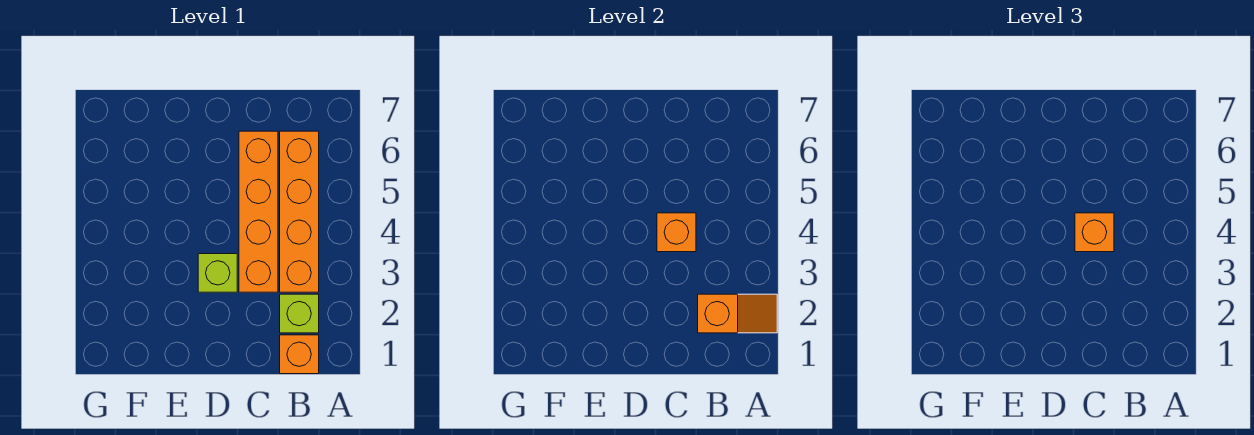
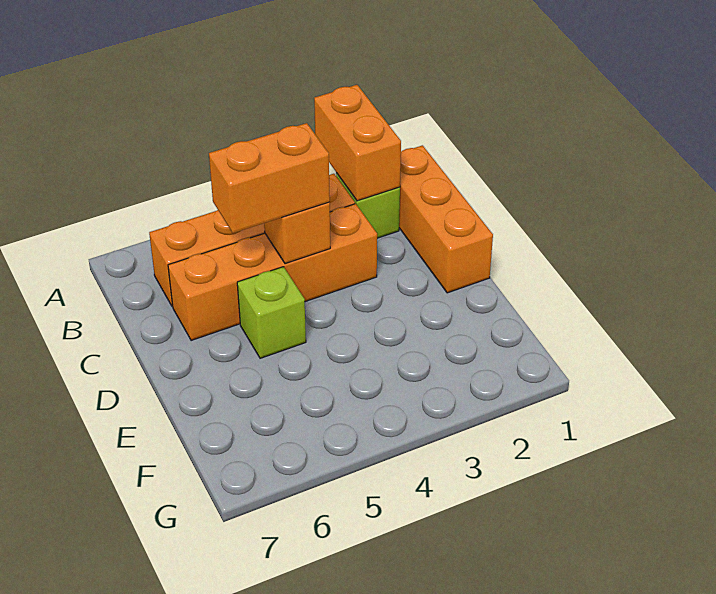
orange 1x2 slope [698,294,777,333] -> orange 1x2 brick [314,85,401,201]
orange 1x1 brick [280,335,319,374] -> orange 1x3 brick [399,145,493,293]
orange 1x1 brick [1075,213,1114,252] -> orange 1x2 brick [209,123,330,233]
lime 1x1 brick [198,254,237,292] -> lime 1x1 brick moved to [237,267,306,358]

